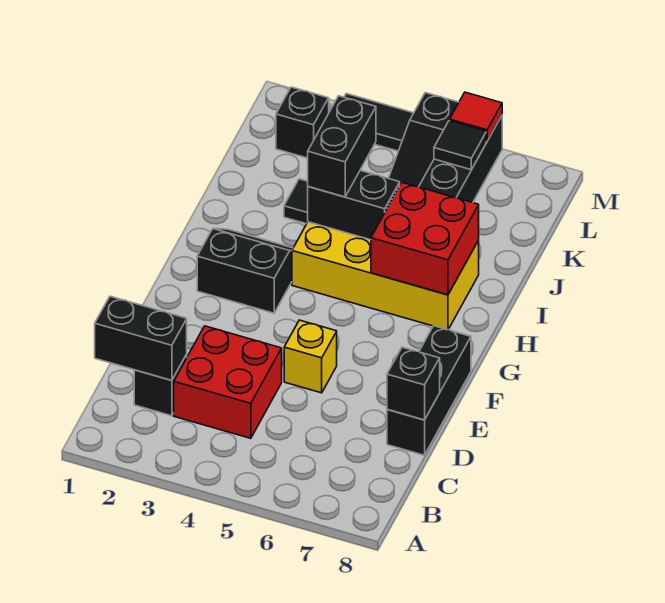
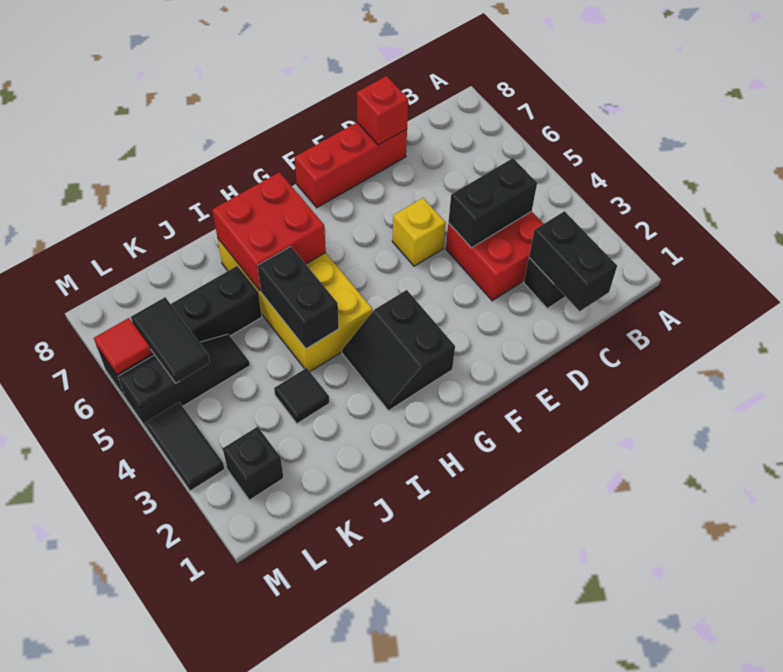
black 1x3 brick [387,326,471,455] -> red 1x3 brick [295,122,407,208]
black 1x1 brick [387,347,440,420] -> red 1x1 brick [357,76,408,145]
black 1x2 brick [308,96,376,197] -> black 1x2 brick moved to [448,158,537,248]
black 1x1 tile [434,121,486,170] -> black 1x2 tile [131,297,210,383]

